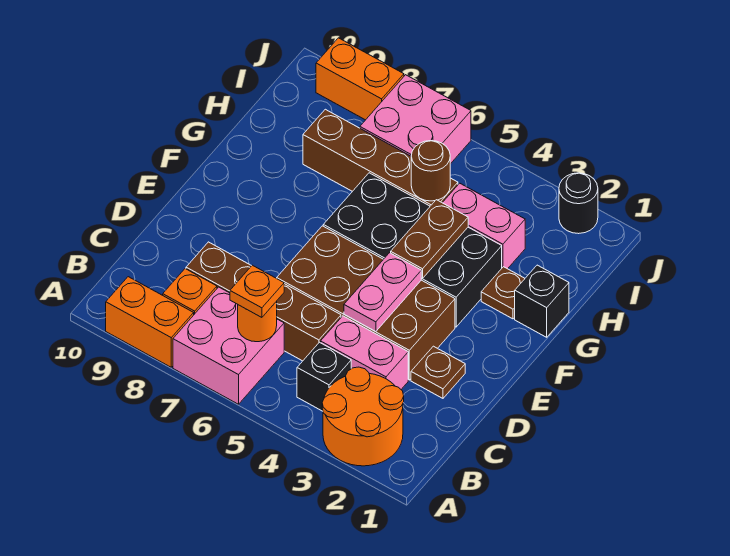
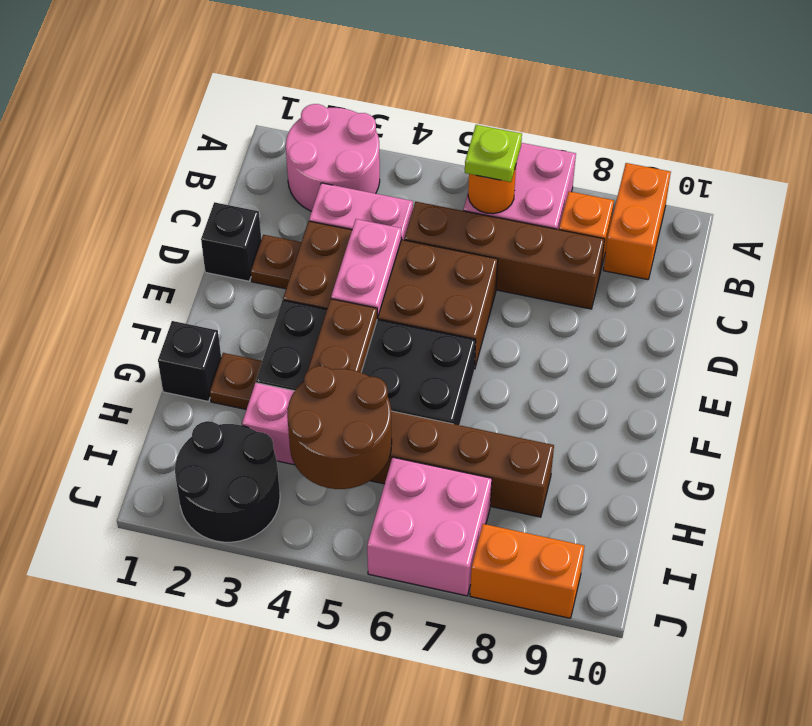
orange 2x2 round brick [322,367,404,466] -> pink 2x2 round brick [286,104,380,211]
orange 1x2 brick [106,277,194,367] -> orange 1x2 brick turned to [603,163,671,280]
black 1x1 brick [297,342,351,411] -> black 1x1 brick moved to [201,202,261,281]
orange 1x1 plate [230,265,284,317] -> lime 1x1 plate [465,125,522,182]
brown 1x1 round brick [411,141,450,201] -> brown 2x2 round brick [287,366,392,489]
black 1x1 round brick [559,173,598,234] -> black 2x2 round brick [175,421,280,542]

